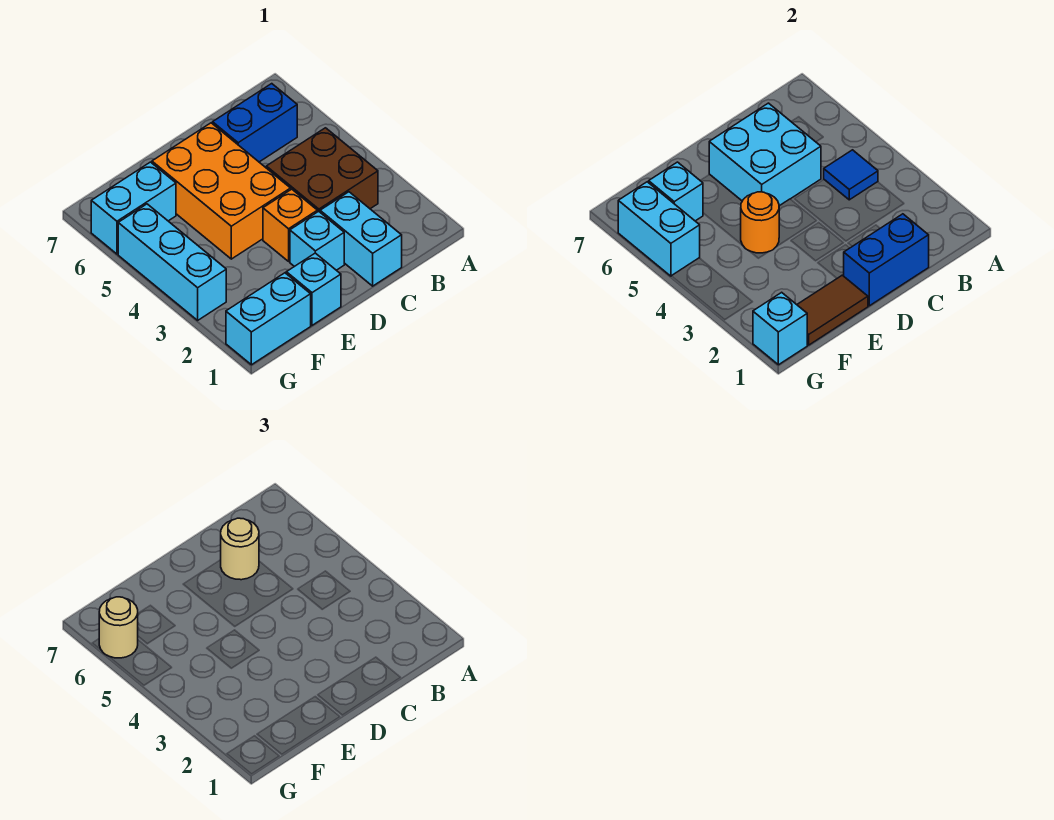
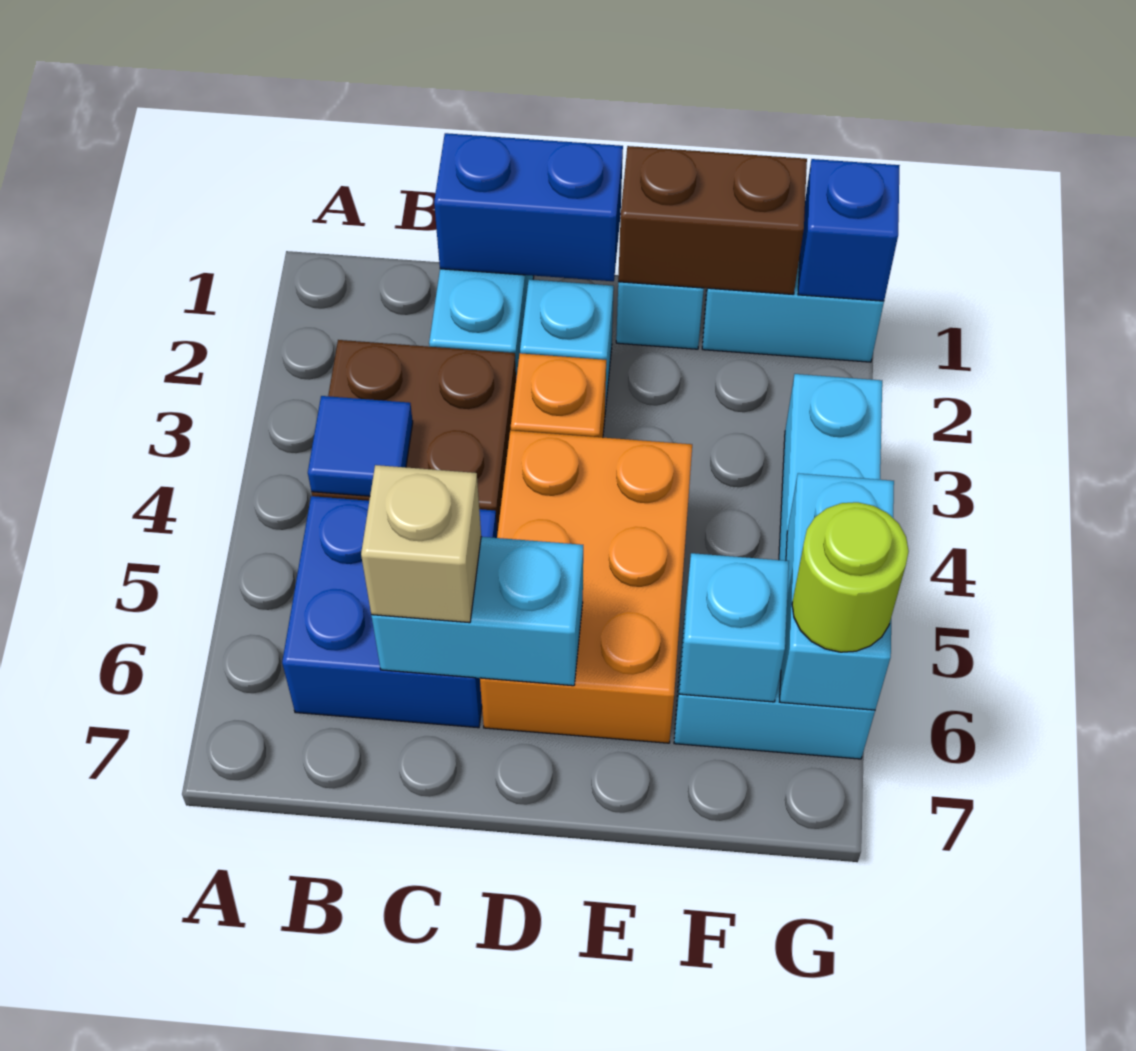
blue 1x2 brick [213,84,297,162] -> blue 2x2 brick [282,496,497,728]
cyan 2x2 brick [709,103,821,206] -> cyan 1x2 brick [371,537,583,686]
tan 1x1 round brick [221,518,259,580] -> tan 1x1 brick [361,465,481,623]
brown 1x2 tile [797,275,868,345] -> brown 1x2 brick [618,146,807,294]
orange 1x1 round brick [741,192,779,253] -> none
cyan 1x1 brick [753,292,807,365] -> blue 1x1 brick [798,159,900,301]
tan 1x1 round brick [99,597,138,658] -> lime 1x1 round brick [792,502,909,652]

